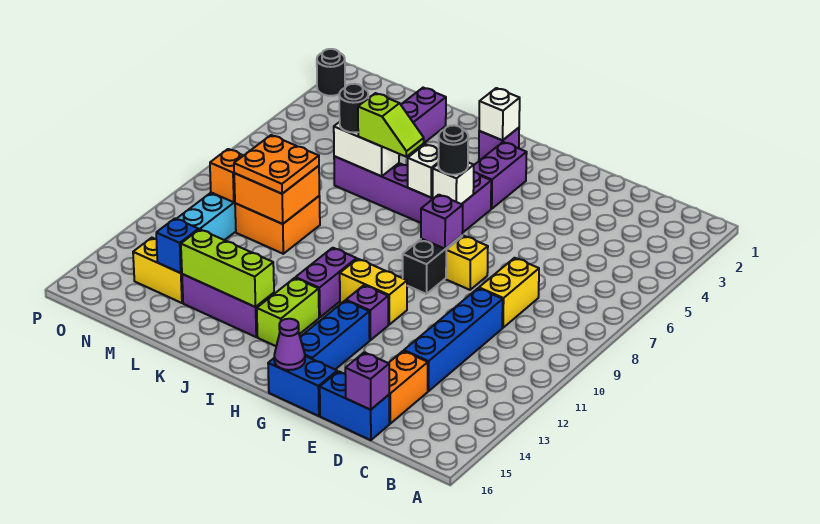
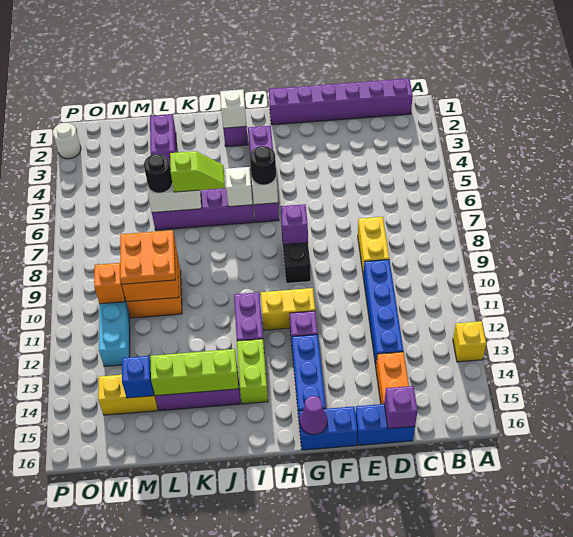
none -> purple 1x6 brick [269,78,413,125]
yellow 1x1 brick [446,236,488,290] -> yellow 1x1 brick moved to [453,321,486,362]
black 1x1 round brick [317,49,345,96] -> white 1x1 round brick [53,123,81,159]

